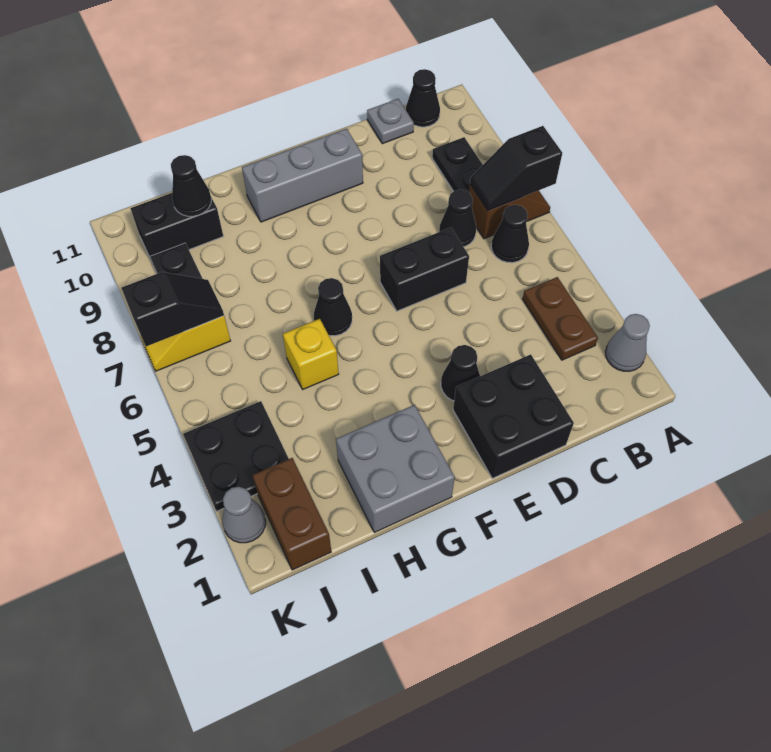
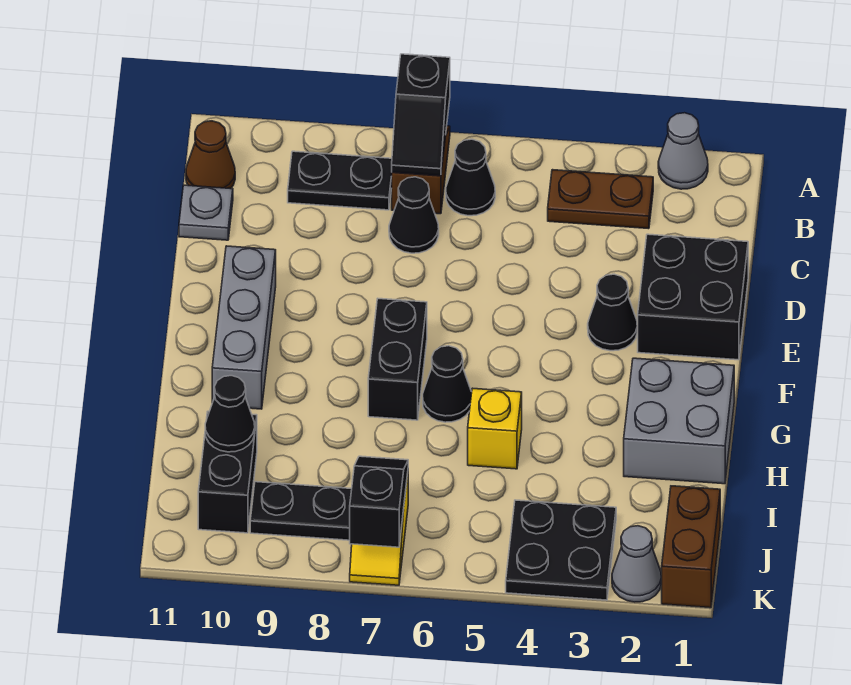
black 1x1 cone [406,69,440,127] -> brown 1x1 cone [186,121,235,189]
black 1x2 brick [380,228,469,311] -> black 1x2 brick moved to [368,299,427,420]
brown 1x2 brick [252,458,331,570] -> brown 1x2 brick turned to [662,486,720,608]

